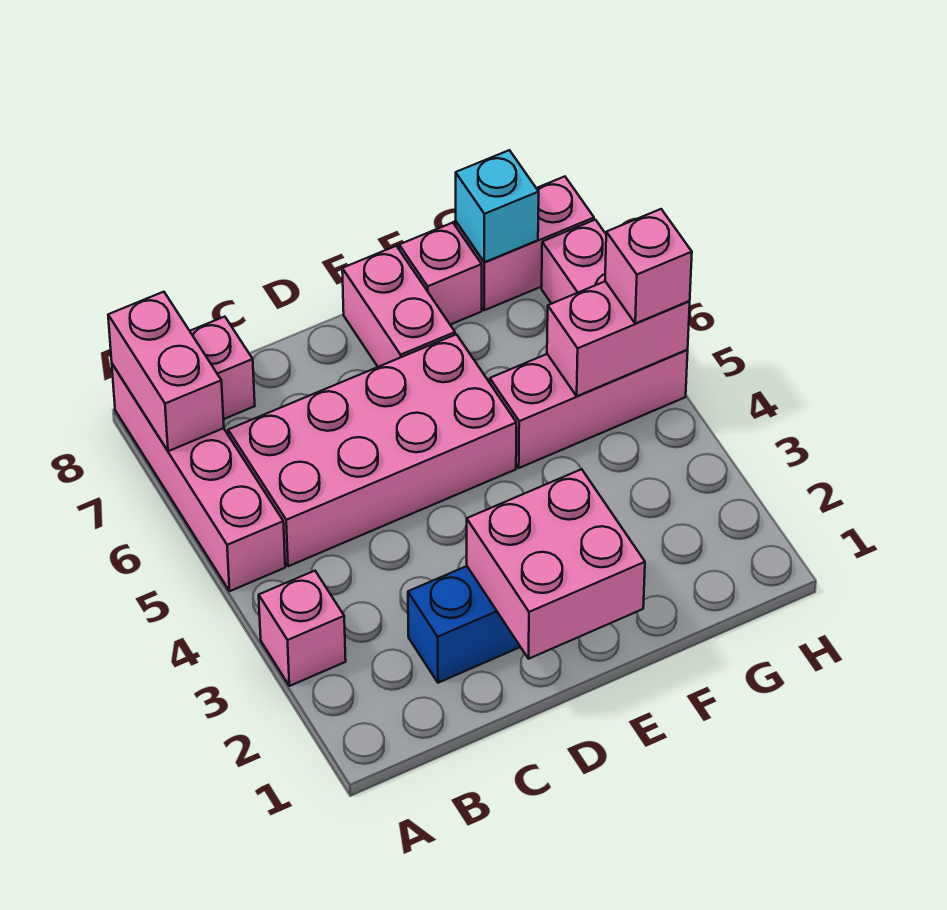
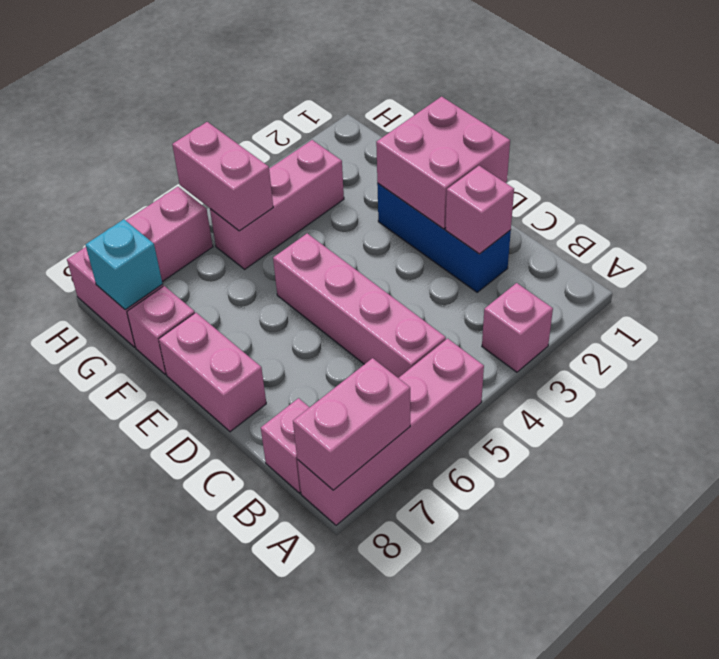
pink 2x4 brick [228,334,516,566] -> pink 1x4 brick [273,233,446,378]
pink 1x2 brick [342,246,455,367] -> pink 1x2 brick turned to [159,313,266,432]
pink 1x3 brick [490,350,688,468] -> pink 1x3 brick turned to [210,140,344,269]
pink 1x1 brick [605,209,692,323] -> pink 1x1 brick moved to [446,166,514,254]

